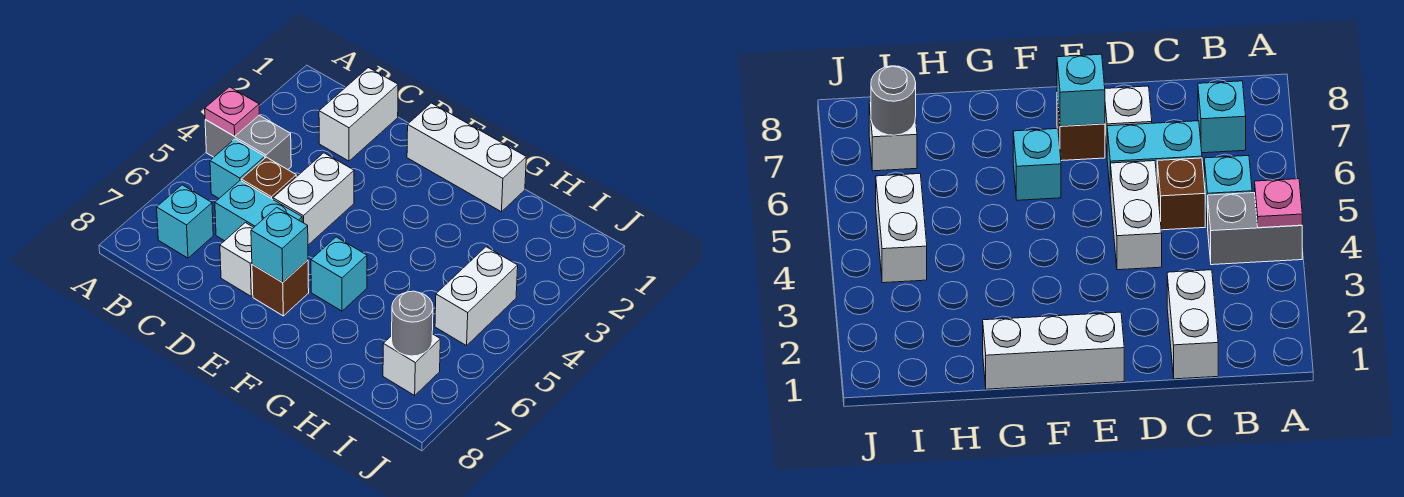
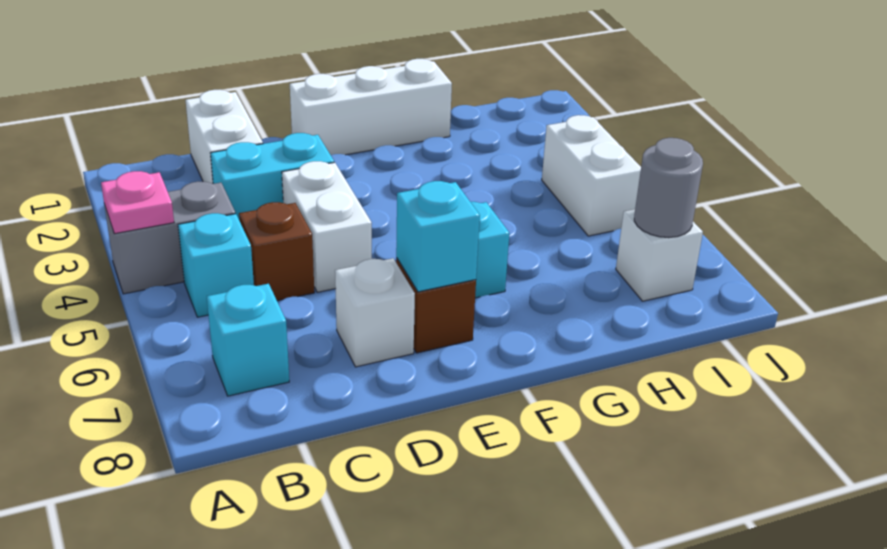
cyan 1x2 brick [215,180,302,241] -> cyan 1x2 brick moved to [211,133,334,221]

